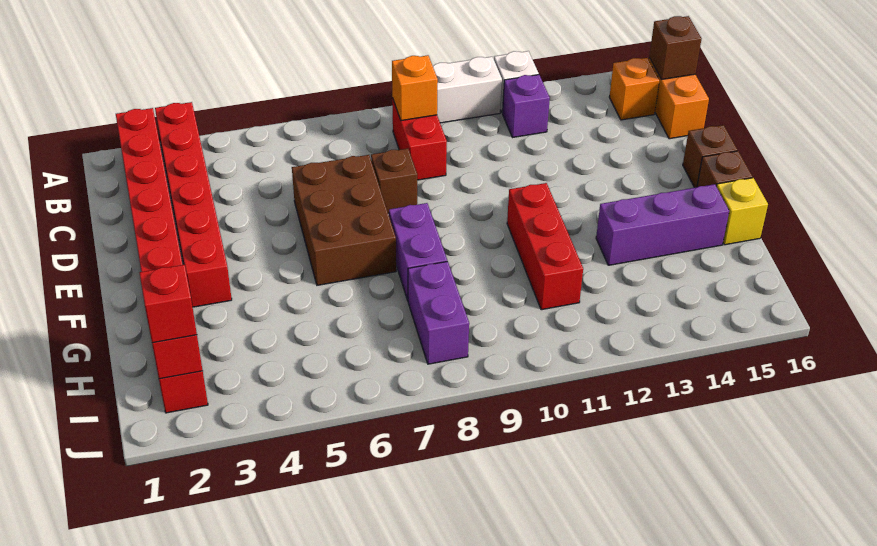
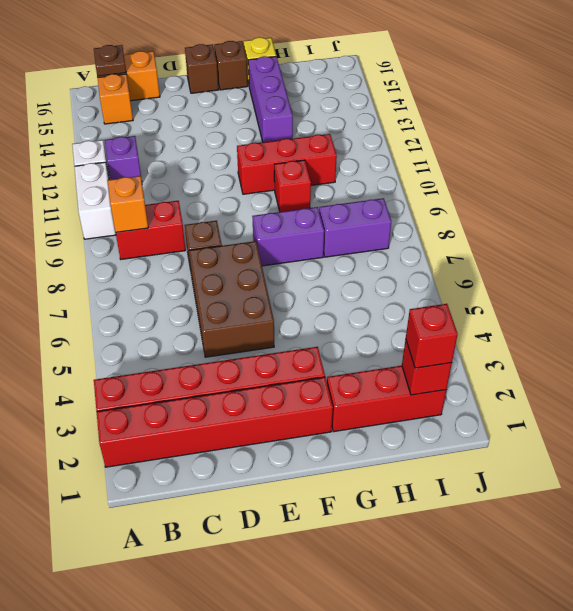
brown 1x1 brick [649,16,702,80] -> brown 1x1 plate [94,45,126,76]
brown 2x3 brick [292,155,396,285] -> brown 2x3 brick turned to [189,241,274,357]
none -> red 1x1 brick [274,160,311,212]

